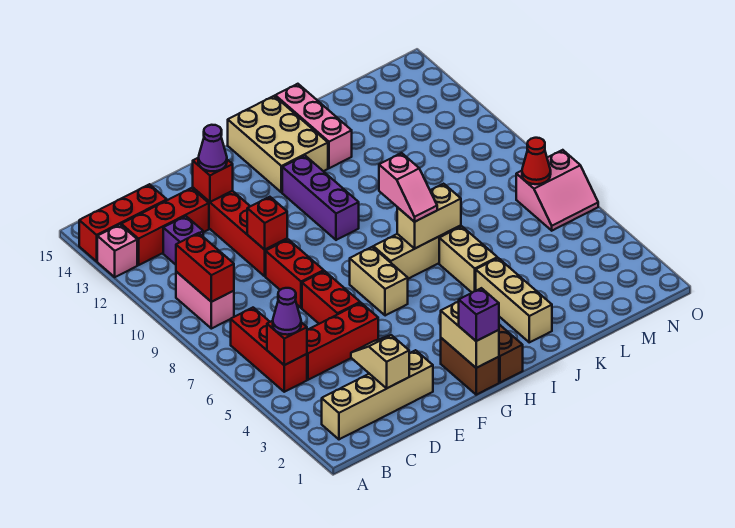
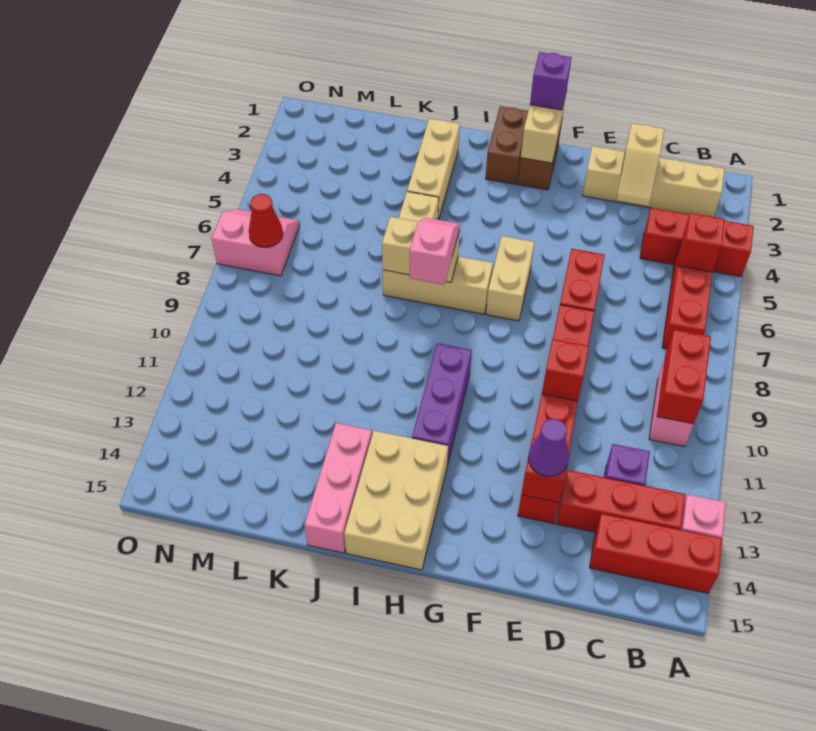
purple 1x1 cone [273,288,301,335] -> none
red 1x3 brick [307,303,378,380] -> red 1x3 brick moved to [640,208,754,277]

